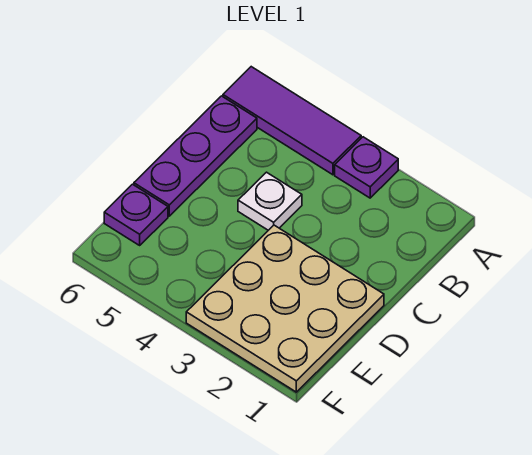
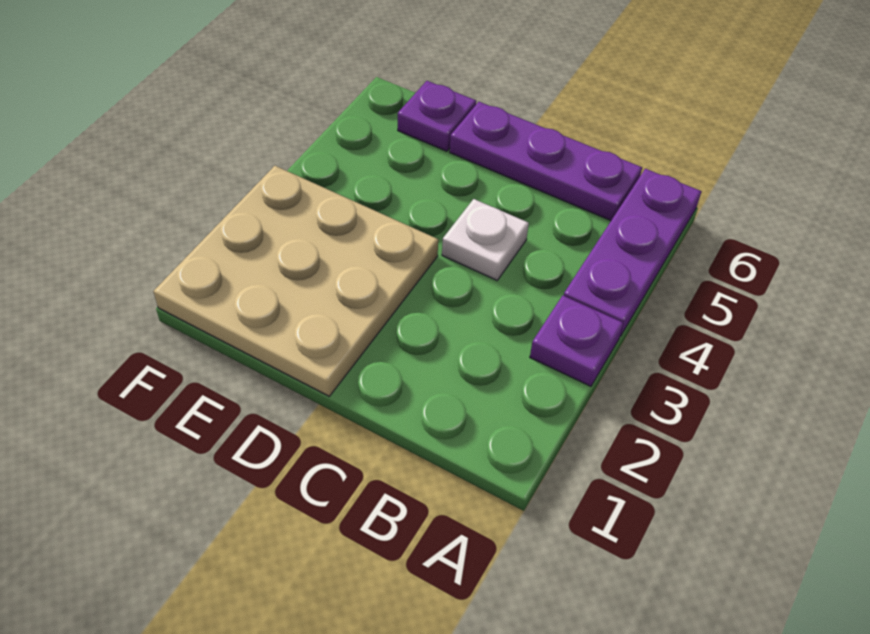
purple 1x3 tile [223,67,361,175] -> purple 1x3 plate [564,169,702,336]

